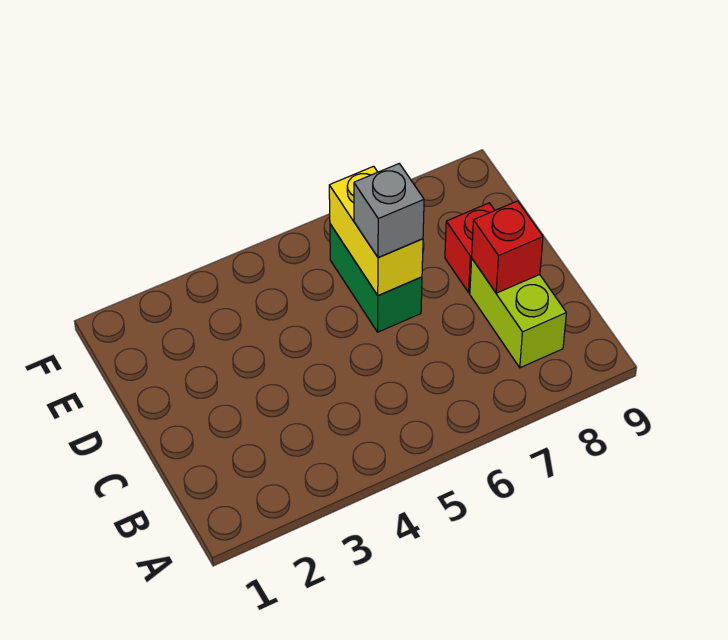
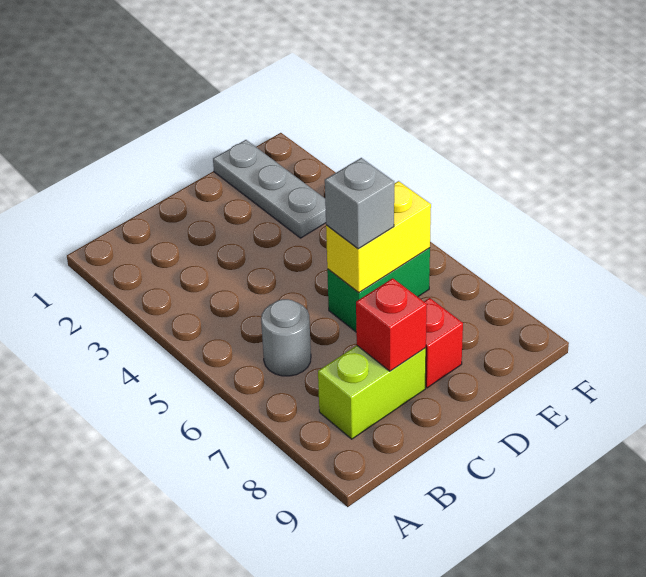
none -> grey 1x1 round brick [261,299,311,376]
none -> grey 1x3 plate [213,140,326,238]

